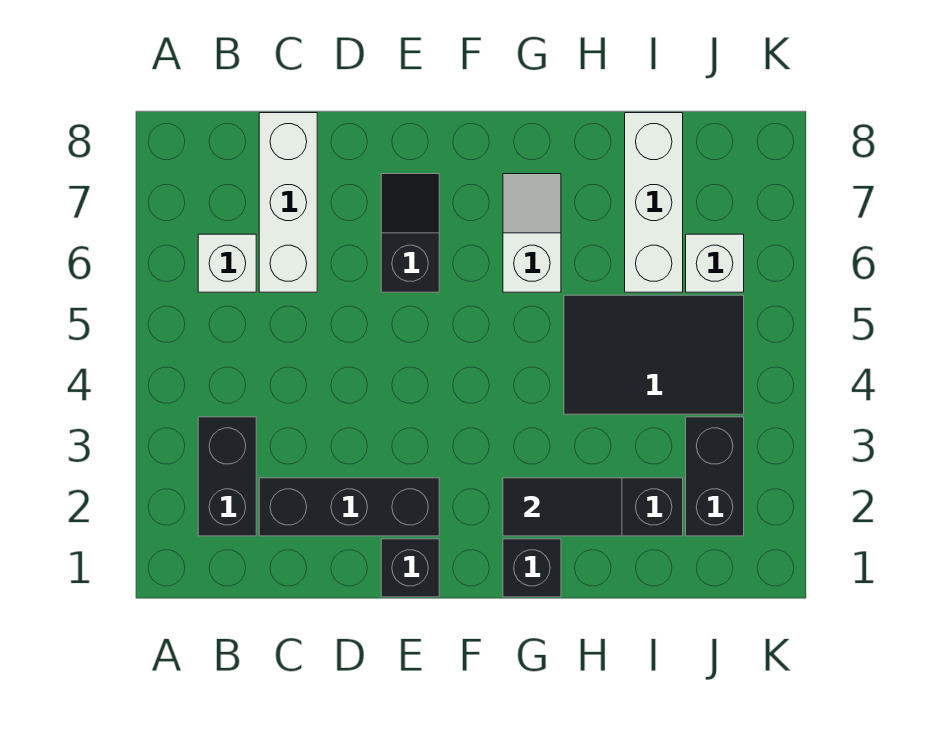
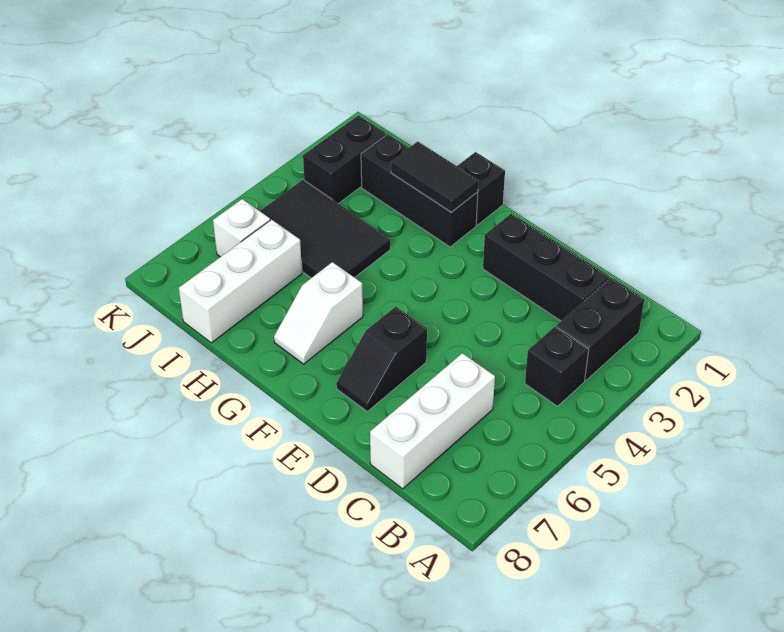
white 1x1 brick [198,234,256,292] -> none
black 1x1 brick [381,539,439,597] -> black 1x1 brick moved to [525,326,589,406]

